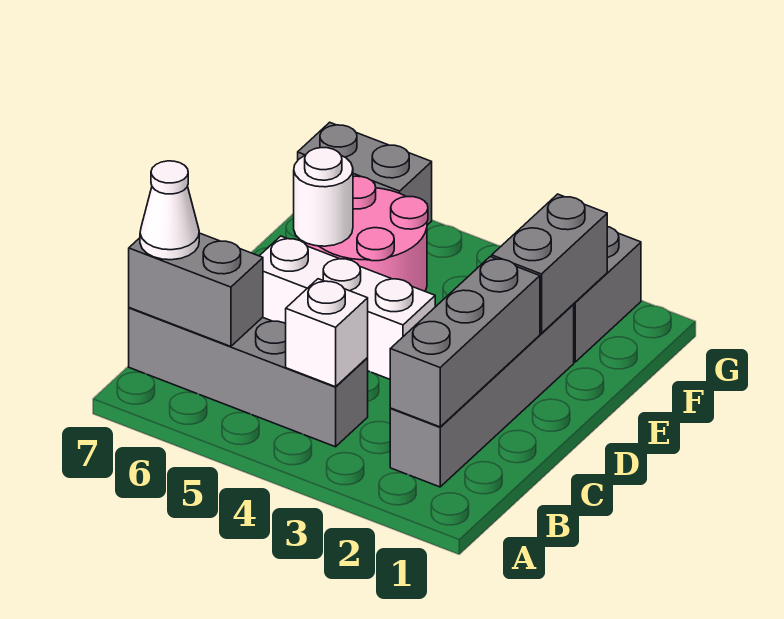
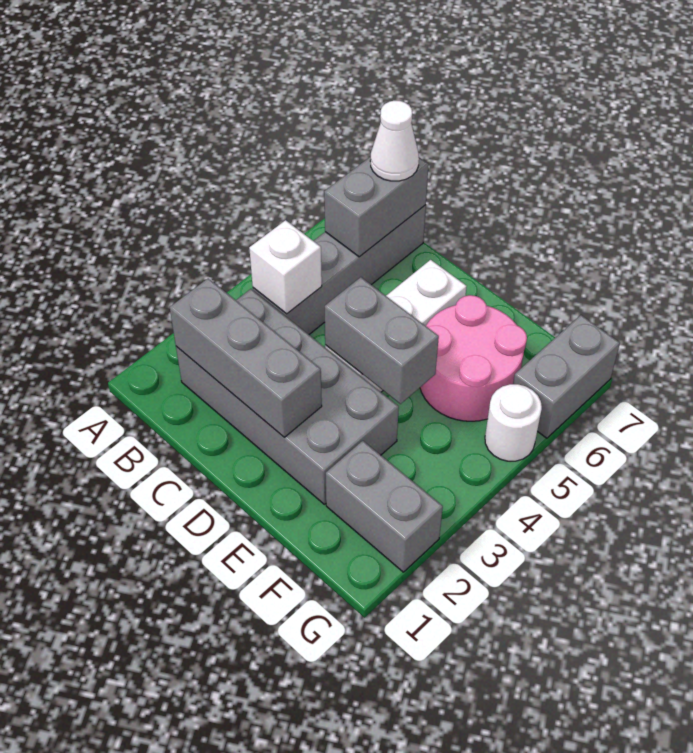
grey 1x4 brick [390,305,574,487] -> grey 2x4 brick [176,289,399,504]
grey 1x2 brick [492,194,607,333] -> grey 1x2 brick moved to [325,277,439,404]
white 1x1 round brick [294,148,353,246] -> white 1x1 round brick moved to [485,384,542,461]

